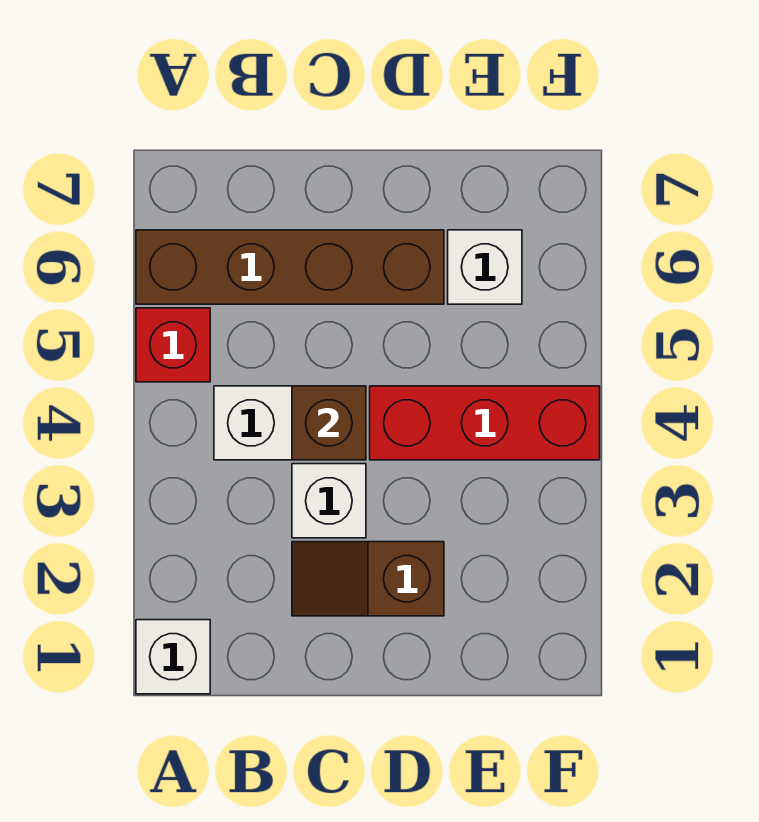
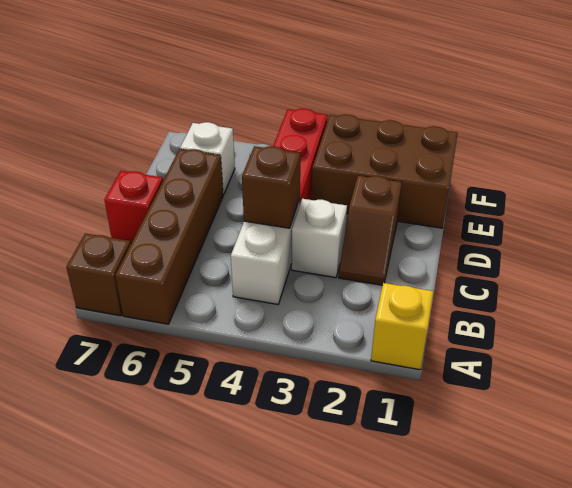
white 1x1 brick [136,620,210,694] -> yellow 1x1 brick [371,283,433,370]
red 1x1 brick [136,308,210,382] -> red 1x1 brick moved to [105,171,163,243]
none -> brown 1x1 brick [66,233,131,316]
none -> brown 2x3 brick [312,114,458,228]

